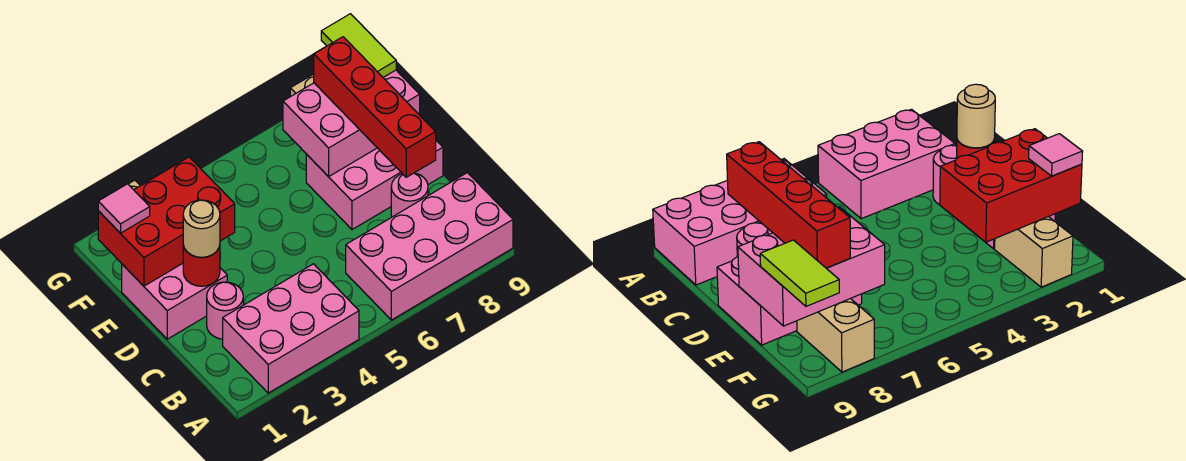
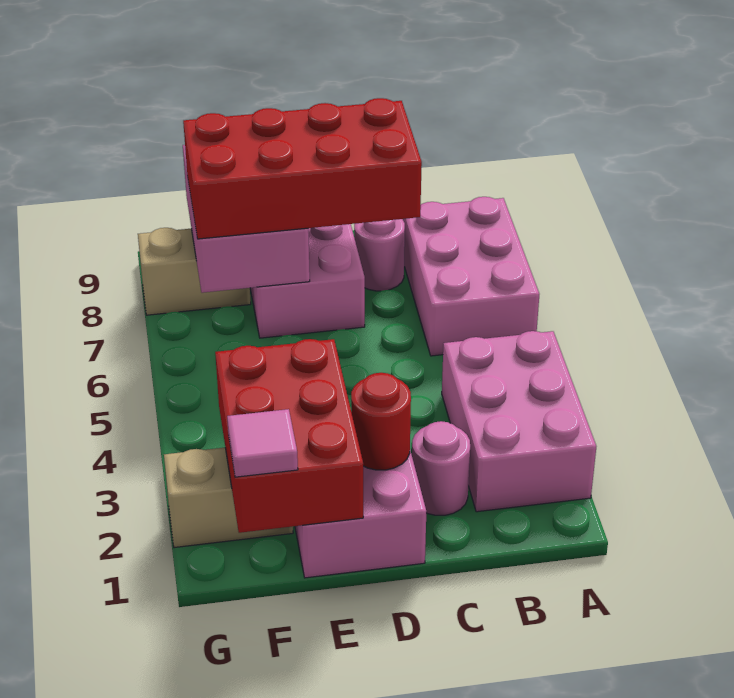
pink 2x4 brick [346,173,513,320] -> pink 2x3 brick [403,197,539,356]
red 1x4 brick [314,37,436,177] -> red 2x4 brick [183,98,422,239]
tan 1x1 round brick [183,200,220,257] -> none
lime 1x2 tile [321,14,396,77] -> none

